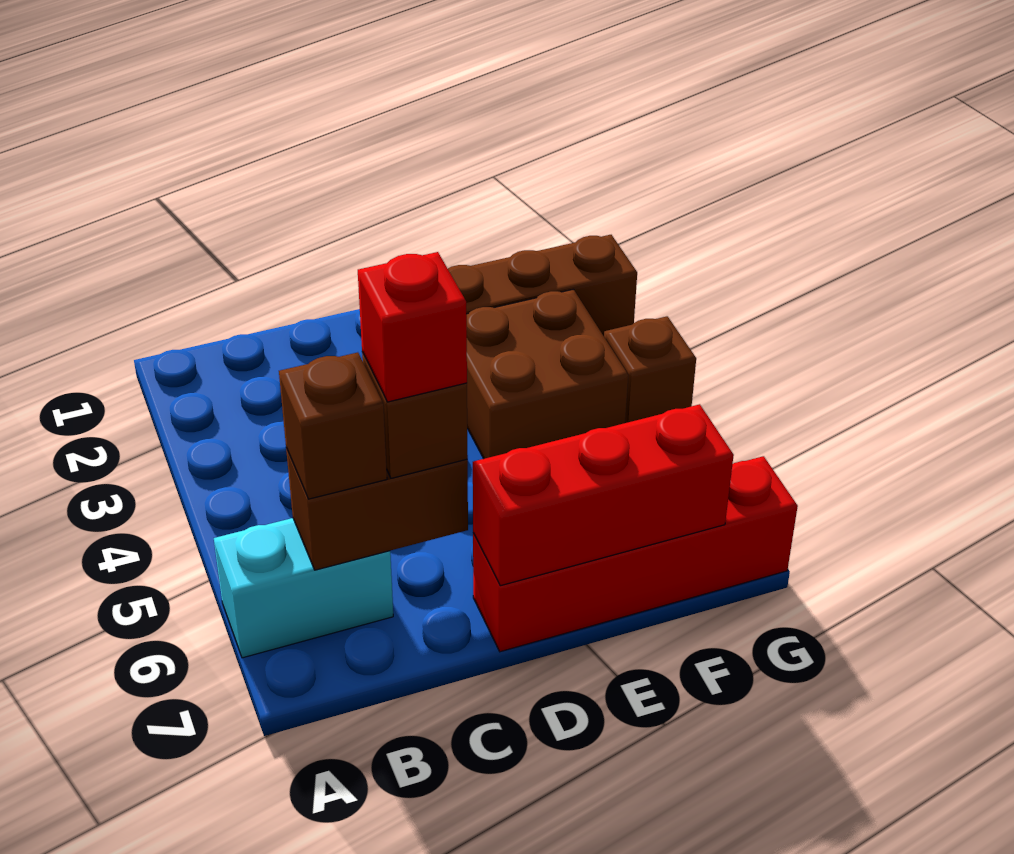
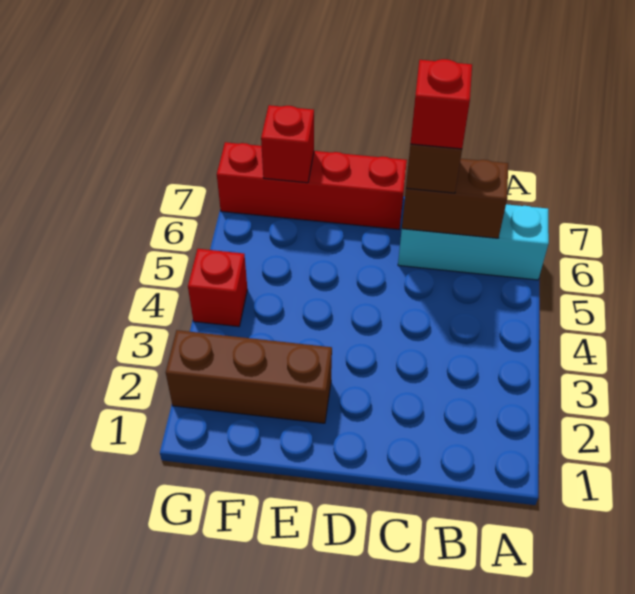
cyan 1x2 brick [214,518,393,658] -> cyan 1x3 brick [398,204,549,280]
brown 1x1 brick [279,352,387,499] -> none
red 1x3 brick [473,404,734,586] -> red 1x1 brick [261,105,314,183]
brown 2x2 brick [467,289,628,459] -> none
brown 1x1 brick [604,316,696,423] -> red 1x1 brick [188,249,247,327]

